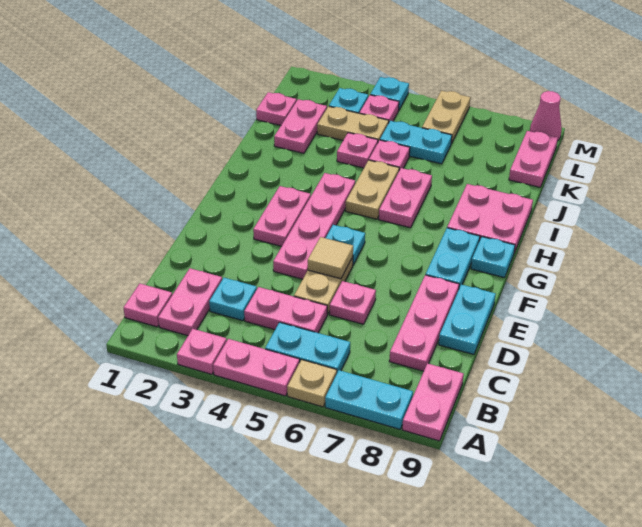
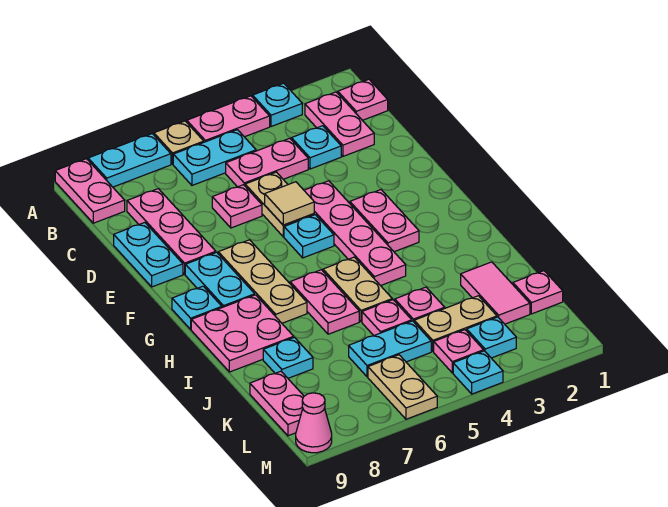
pink 1x1 plate [177,329,227,374] -> cyan 1x1 plate [253,83,302,127]
none -> tan 1x3 plate [218,240,307,323]
pink 1x2 plate [274,99,327,153] -> pink 1x2 tile [461,262,530,324]
none -> cyan 1x1 plate [263,337,313,378]

